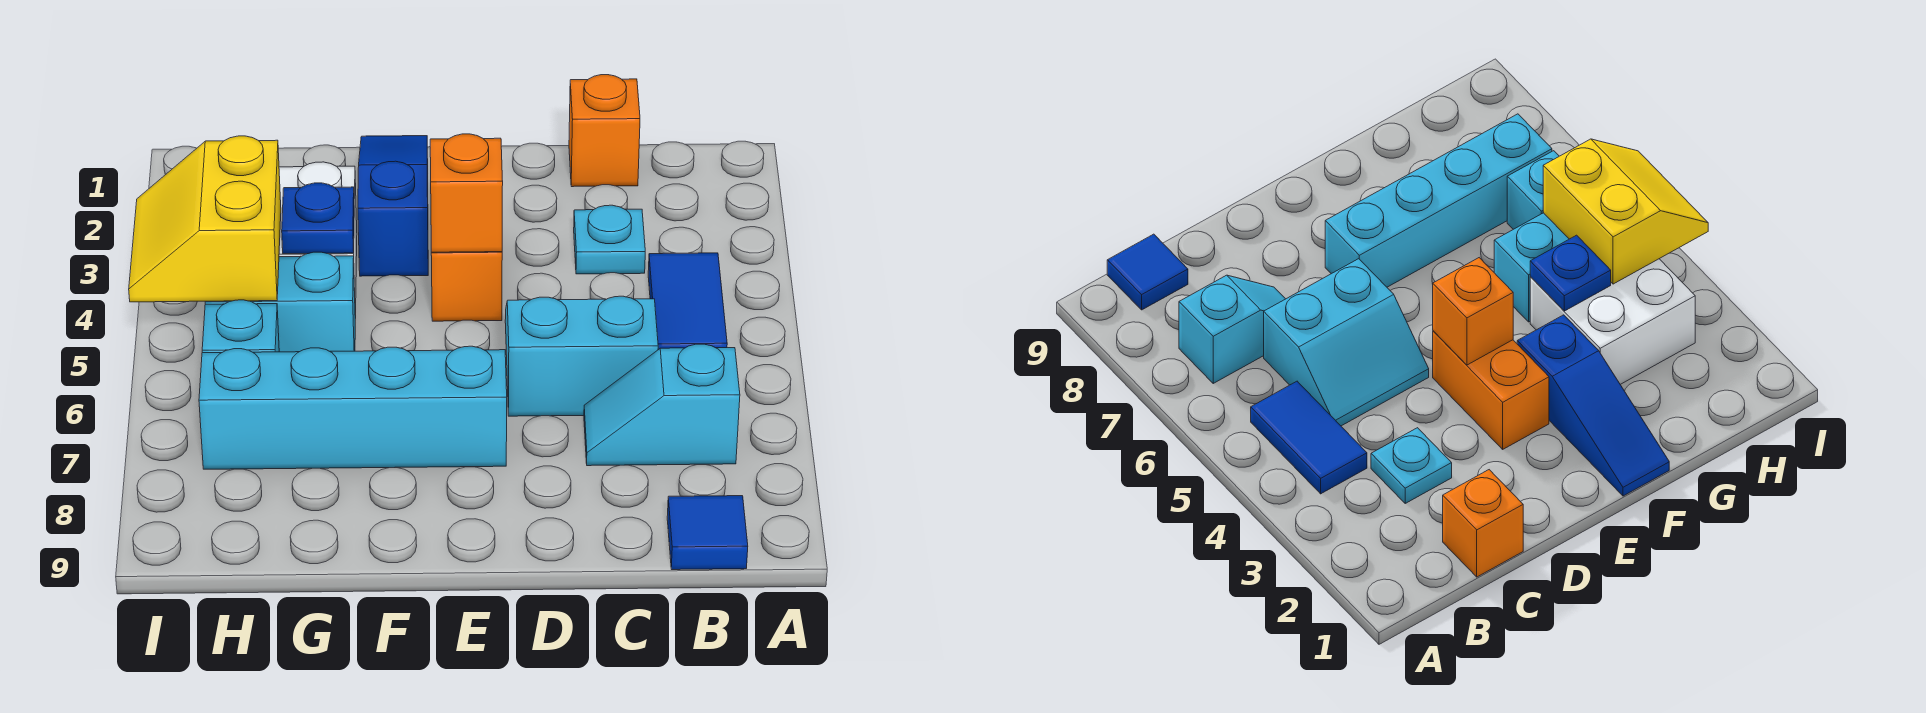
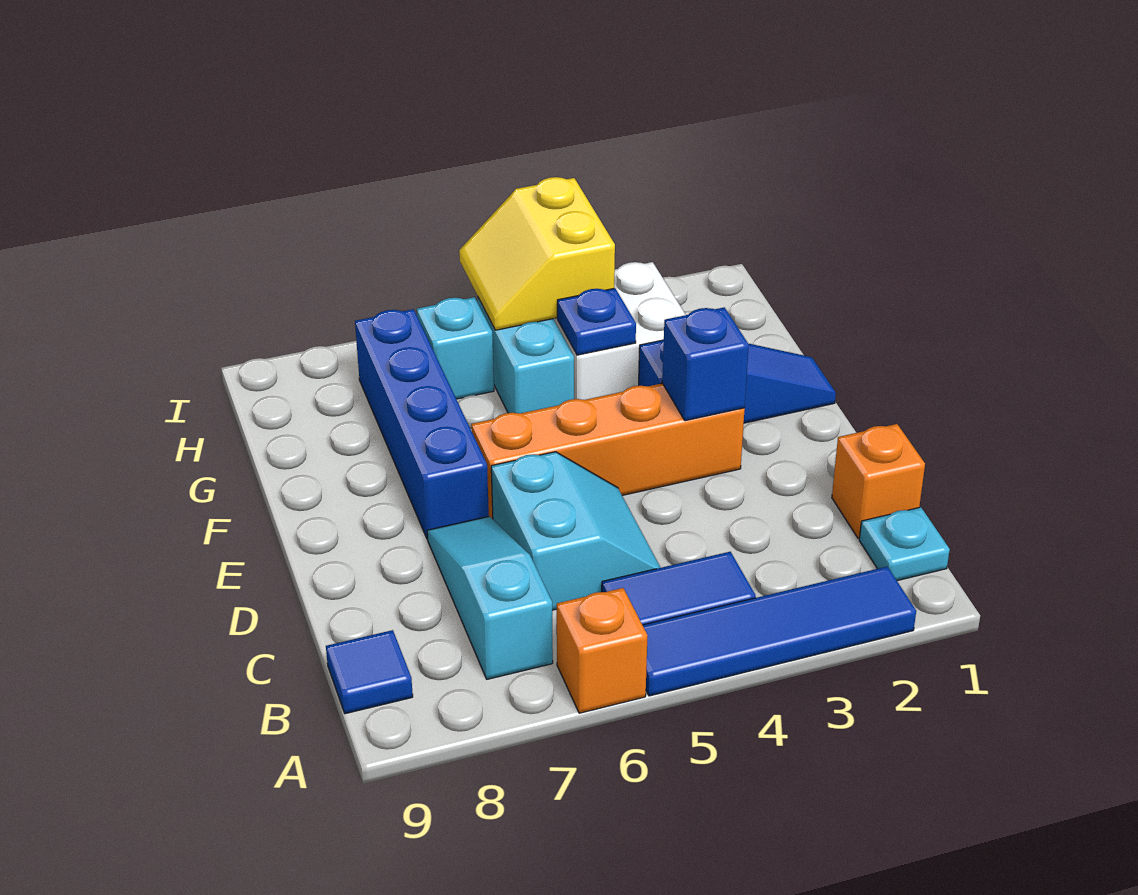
none -> blue 1x4 tile [643,567,916,696]
cyan 1x2 slope [584,344,740,466] -> cyan 1x3 slope [427,516,553,679]
cyan 1x1 plate [574,205,645,274] -> cyan 1x1 plate moved to [859,507,950,581]
orange 1x2 brick [431,252,502,321] -> orange 1x4 brick [471,383,745,519]
none -> blue 1x1 brick [662,307,749,421]
orange 1x1 brick [430,134,503,252] -> orange 1x1 brick moved to [556,588,648,713]
cyan 1x4 brick [199,346,507,469] -> blue 1x4 brick [355,309,489,539]
yellow 2x2 slope [129,136,281,302] -> yellow 2x2 slope turned to [459,177,615,330]

